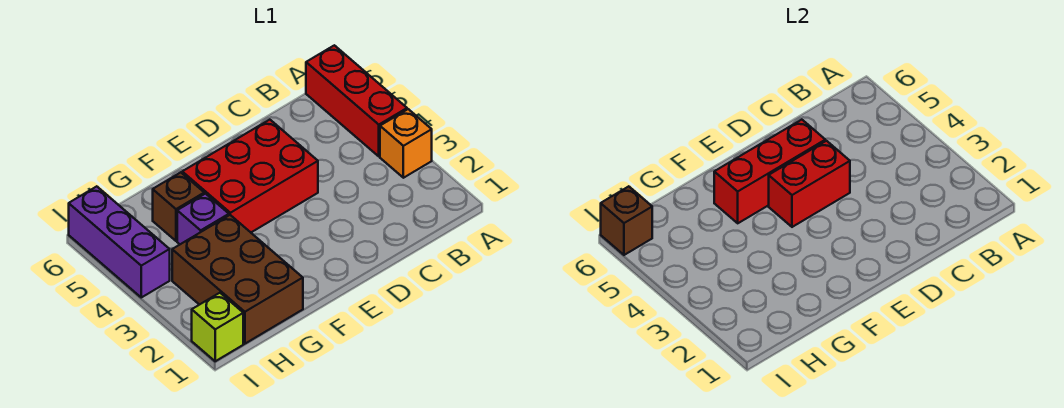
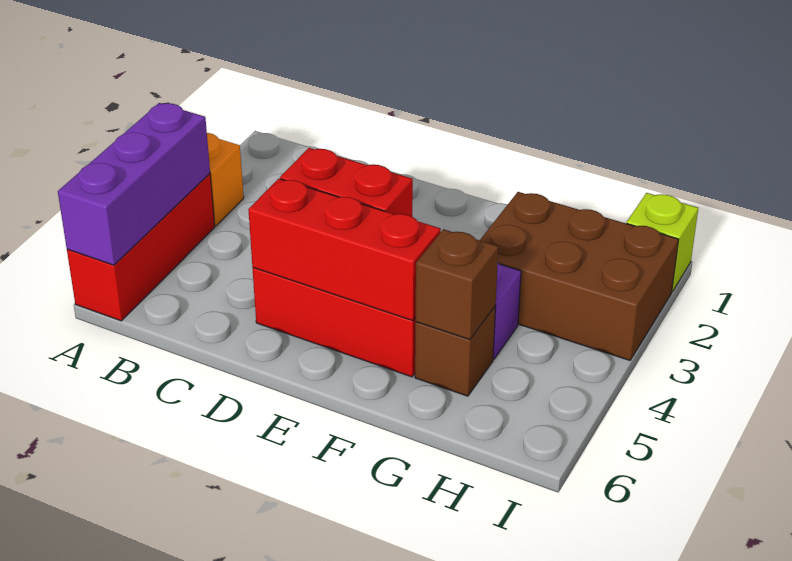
brown 2x3 brick [172,215,303,344] -> brown 2x3 brick turned to [480,192,679,360]
purple 1x3 brick [69,186,170,297] -> purple 1x3 brick moved to [58,103,210,265]
brown 1x1 brick [601,186,652,255] -> brown 1x1 brick moved to [416,229,498,340]

